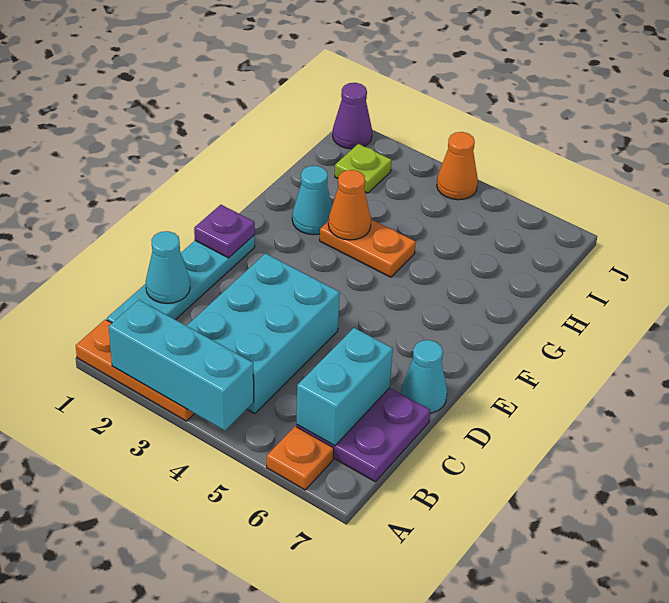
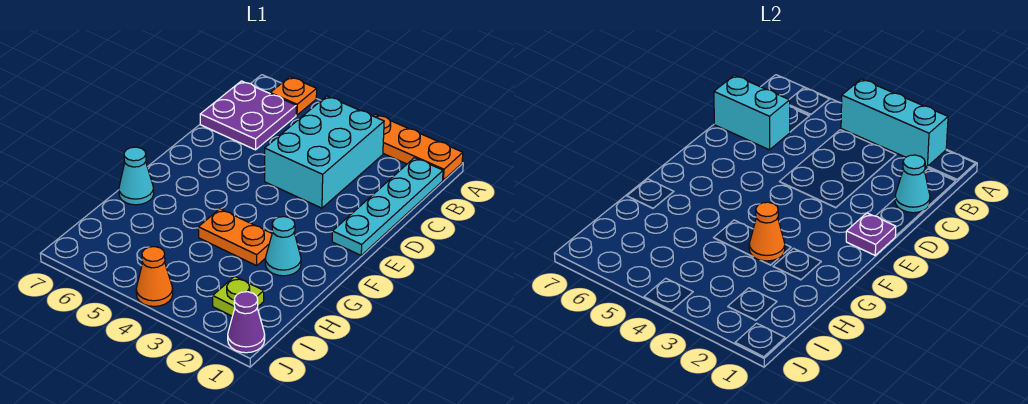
cyan 1x2 brick [297,328,393,446] -> cyan 1x2 brick turned to [714,75,790,150]
cyan 1x1 cone [401,340,447,413] -> cyan 1x1 cone moved to [119,147,154,205]

